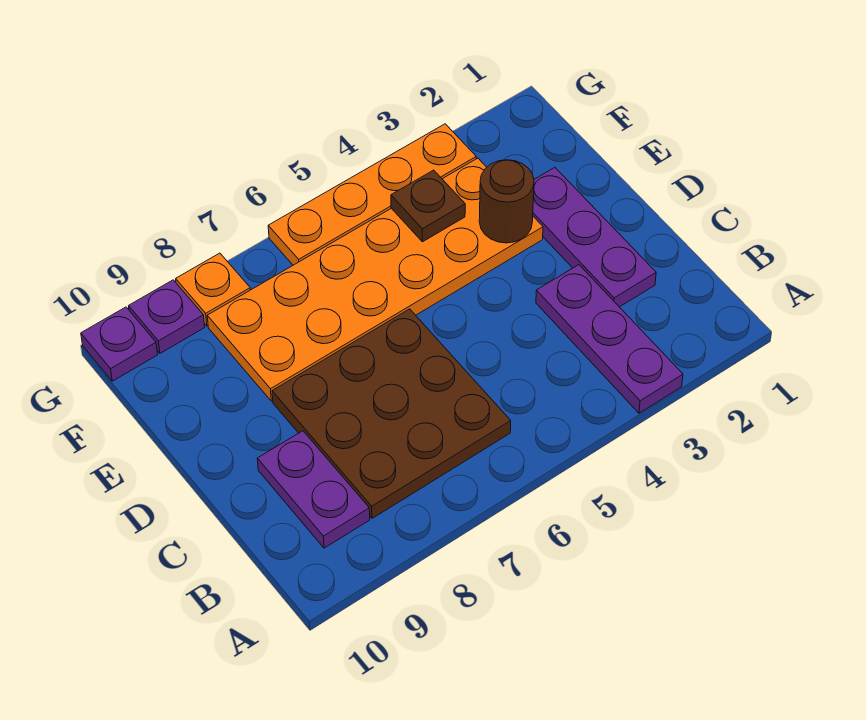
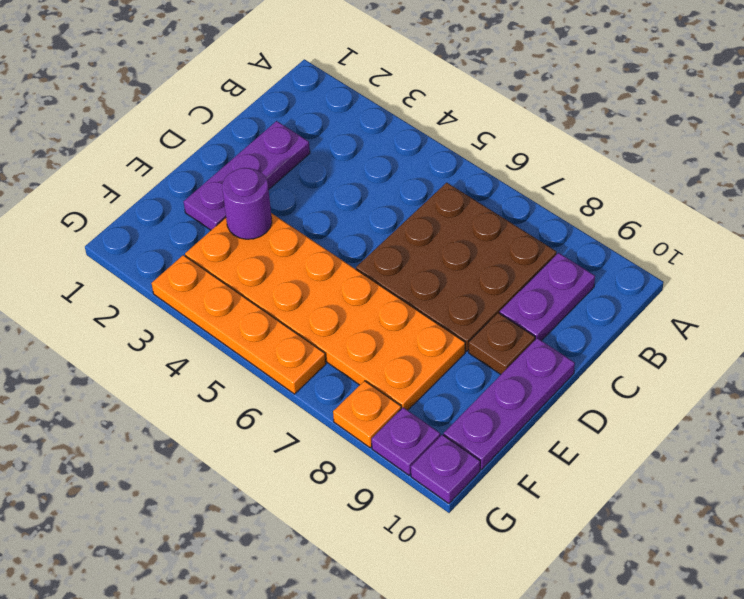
purple 1x3 plate [536,265,683,413] -> purple 1x3 plate moved to [444,338,575,470]
brown 1x1 round brick [479,160,534,243] -> purple 1x1 round brick [222,168,272,239]
brown 1x1 plate [391,170,465,242] -> brown 1x1 plate moved to [469,313,535,374]

